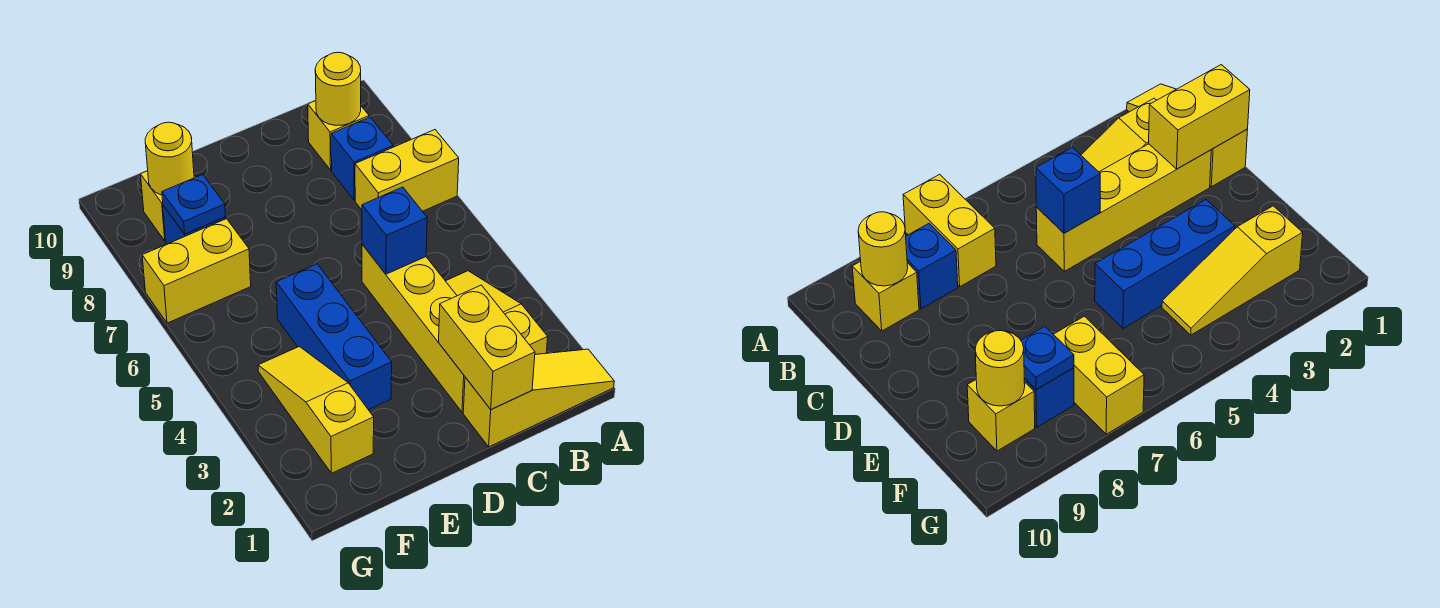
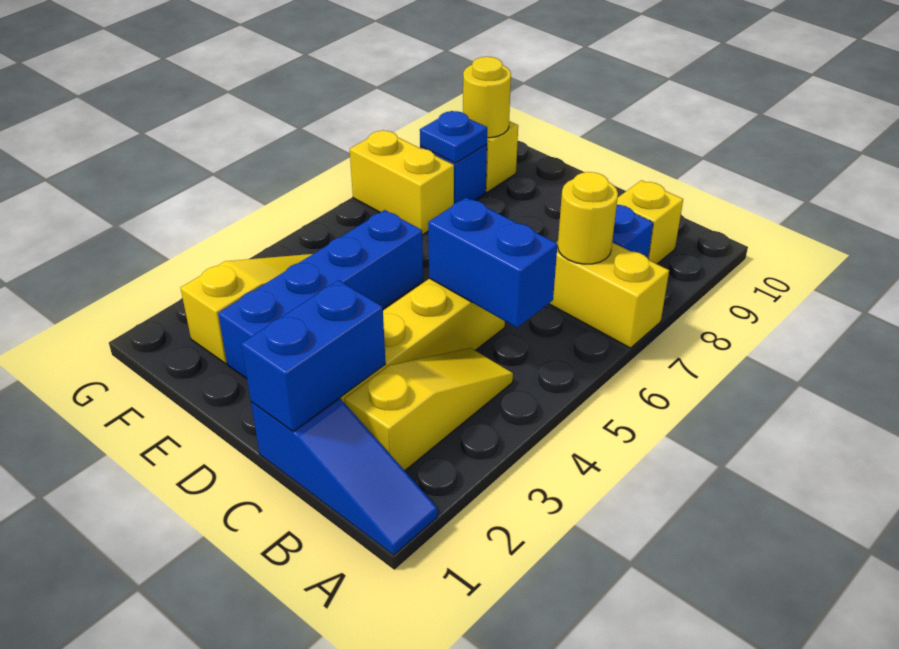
yellow 1x3 slope [463,349,614,447] -> blue 1x3 slope [251,398,438,555]
yellow 1x1 round brick [315,52,361,126] -> yellow 1x1 round brick moved to [558,172,618,264]
yellow 1x2 brick [439,285,535,410] -> blue 1x2 brick [241,280,386,432]
blue 1x1 brick [362,187,427,274] -> blue 1x2 brick [428,197,558,328]
blue 1x3 brick [276,264,392,410] -> blue 1x4 brick [218,210,423,379]

